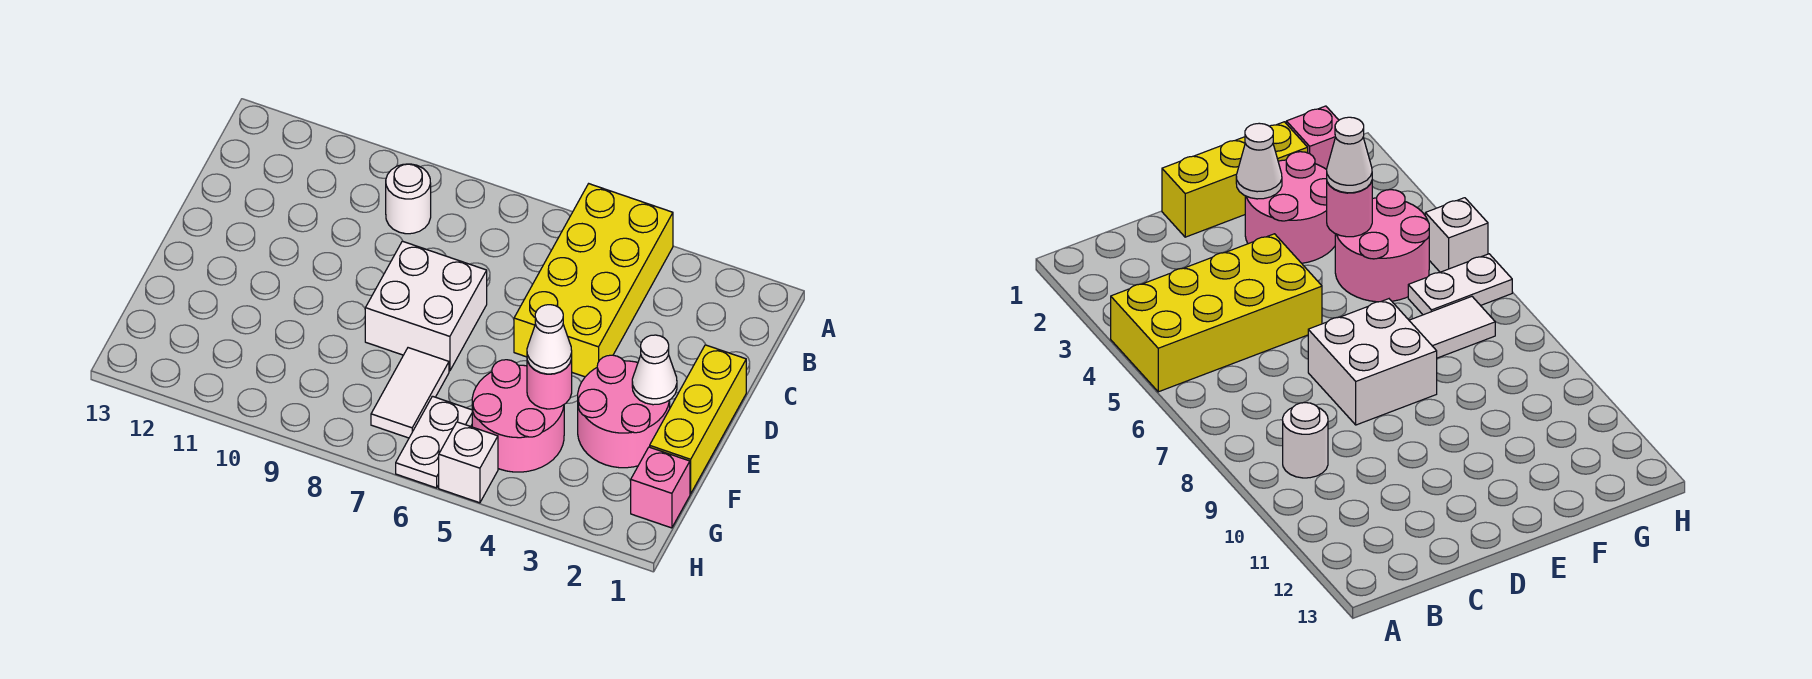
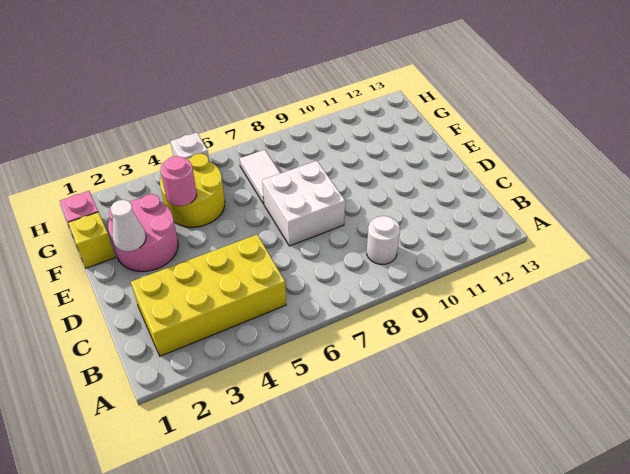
yellow 2x4 brick [514,184,673,377] -> yellow 2x4 brick turned to [131,235,286,356]
yellow 1x3 brick [650,345,746,494] -> yellow 1x1 brick [68,212,115,268]
pink 2x2 round brick [472,360,564,472] -> yellow 2x2 round brick [160,154,225,227]
white 1x1 cone [527,305,572,374] -> none
white 1x2 plate [396,396,472,488] -> none

